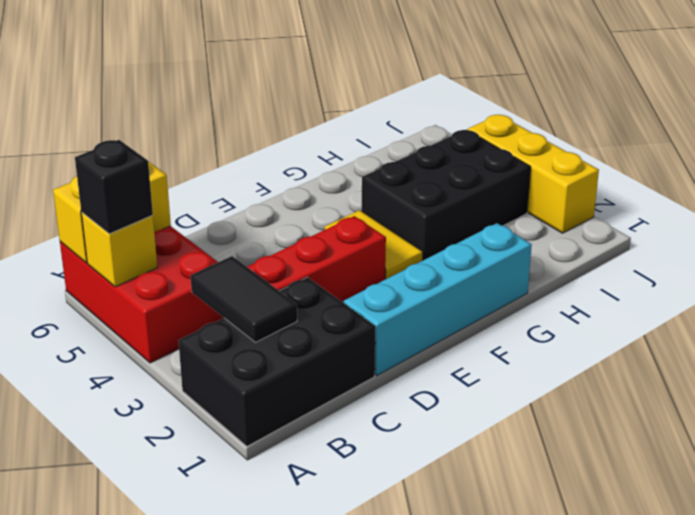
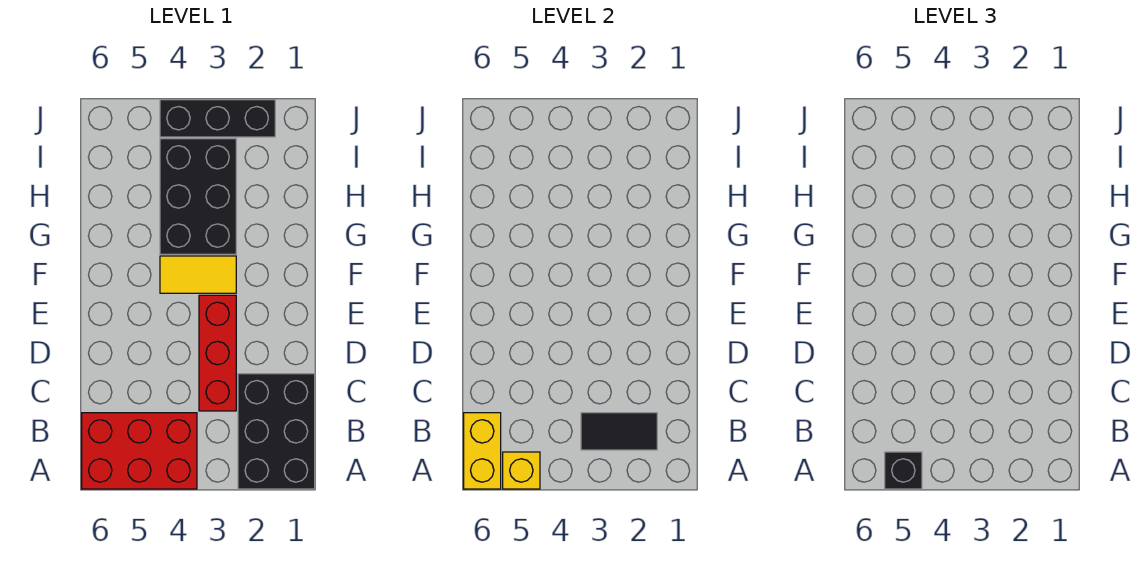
cyan 1x4 brick [344,223,532,375] -> none
yellow 1x3 brick [467,115,599,233] -> black 1x3 brick [160,100,275,137]

